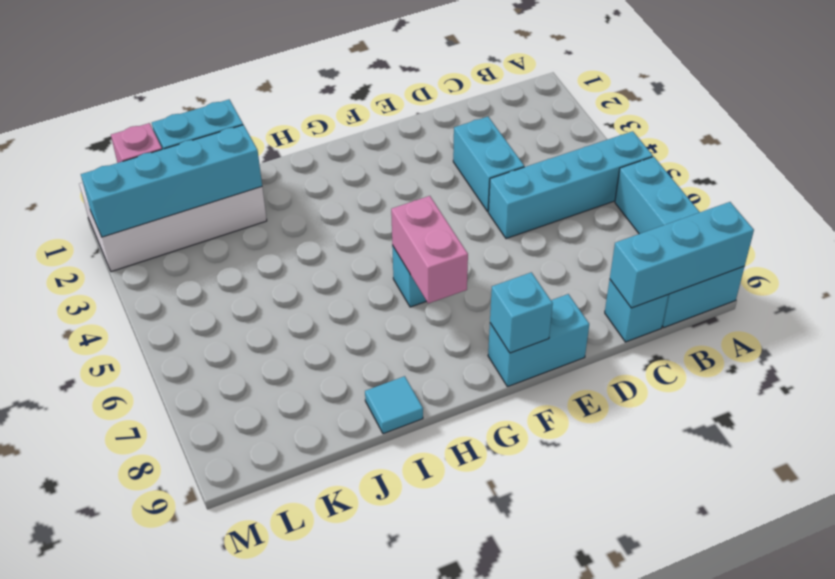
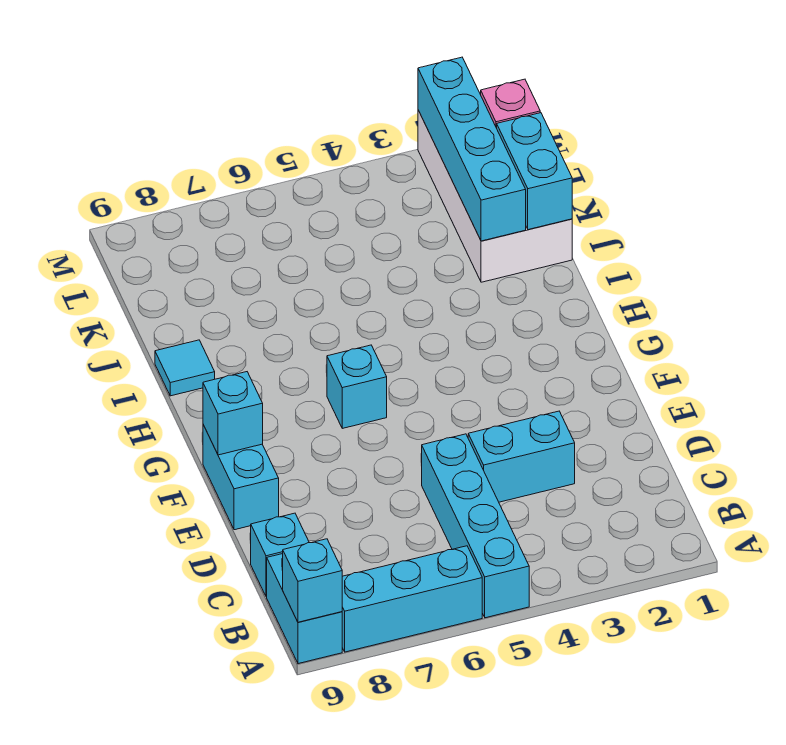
cyan 1x3 brick [610,202,754,308] -> cyan 1x1 brick [283,539,342,622]
pink 1x2 brick [391,196,468,303] -> none

